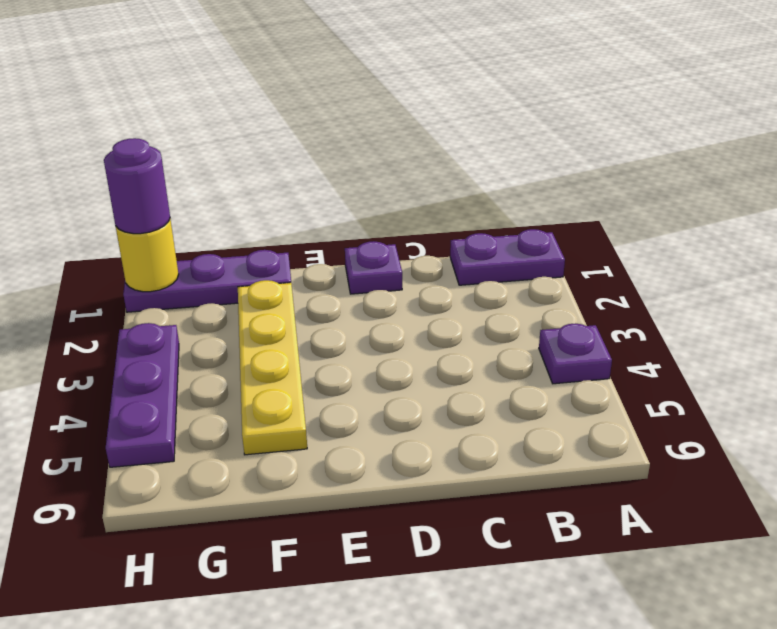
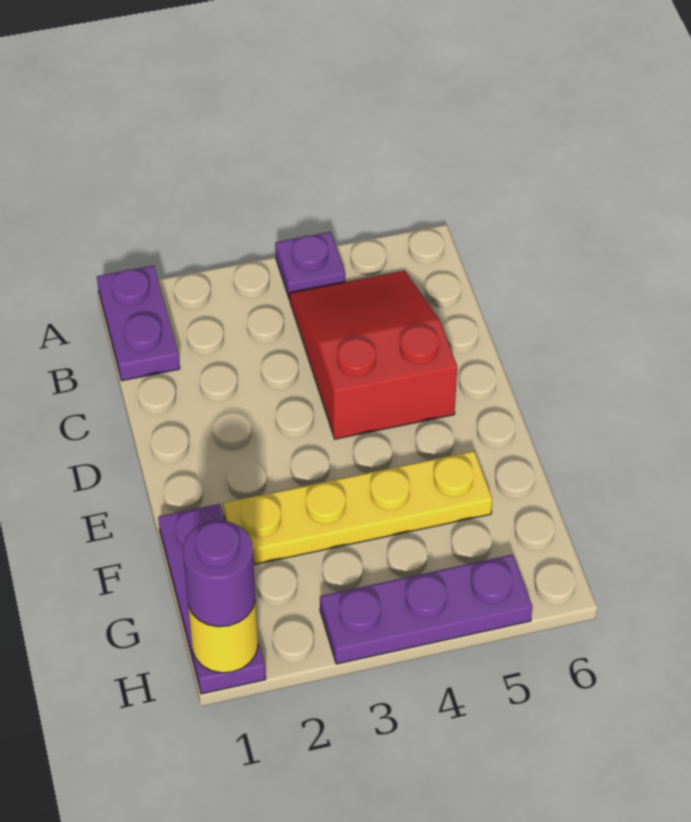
none -> red 2x3 slope [290,271,457,439]
purple 1x1 plate [345,241,402,294] -> none

